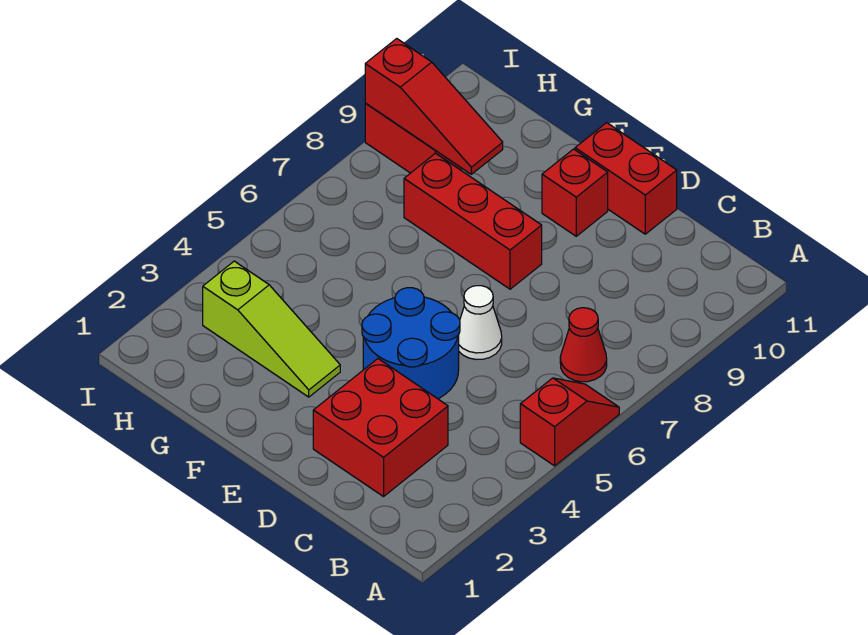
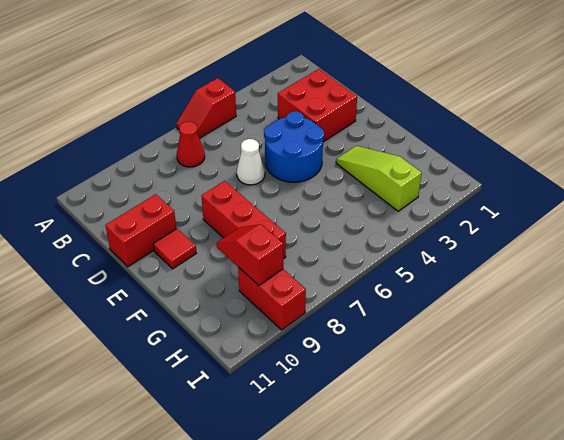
red 1x2 brick [575,123,677,234] -> red 1x2 brick turned to [105,194,176,267]
red 1x1 brick [542,149,608,236] -> red 1x1 tile [153,229,196,269]
red 1x3 slope [365,39,503,174] -> red 1x2 slope [217,224,283,285]

